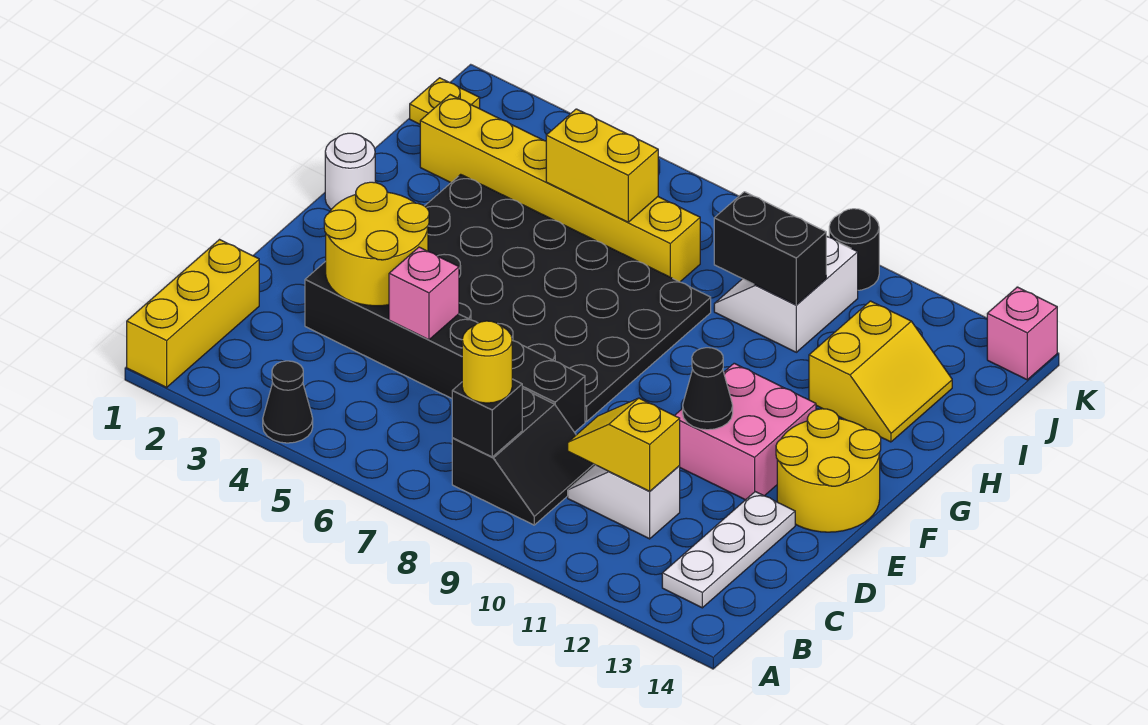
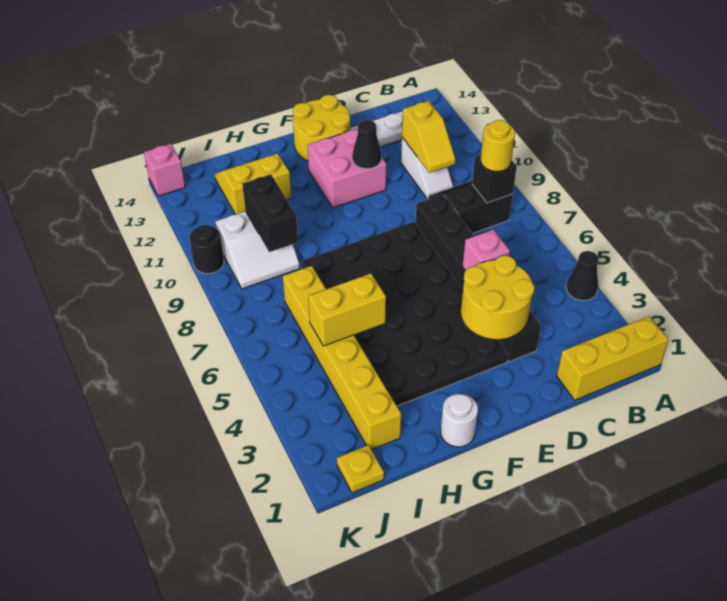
yellow 1x2 brick [546,109,658,222] -> yellow 1x2 brick turned to [308,273,386,346]

